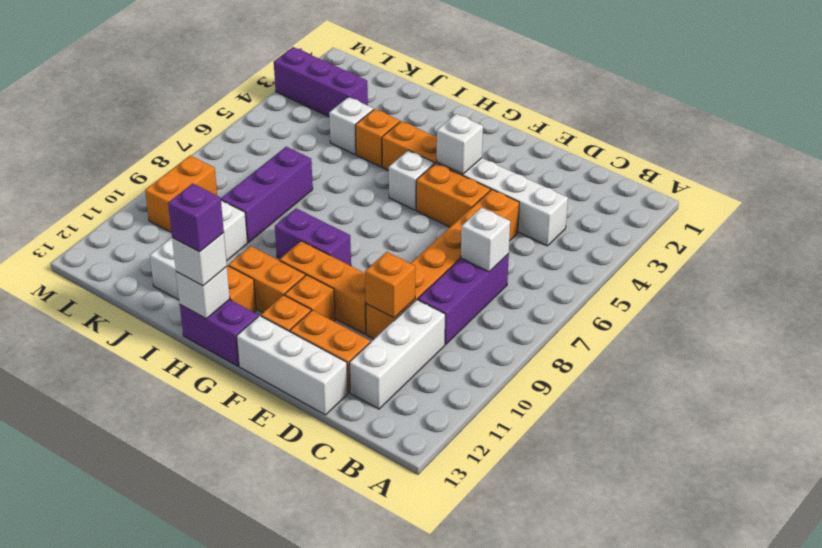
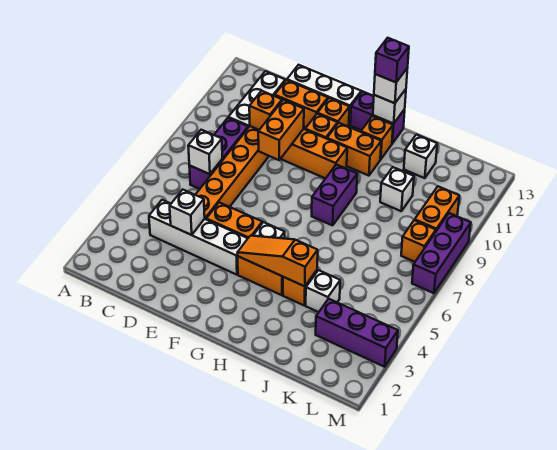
none -> orange 1x2 brick [258,100,304,160]
white 1x1 brick [437,114,483,174] -> white 1x1 brick moved to [170,190,205,235]
none -> orange 1x3 slope [237,236,318,286]
purple 1x2 brick [275,208,351,266] -> purple 1x2 brick turned to [312,164,357,225]
purple 1x3 brick [221,147,313,242] -> purple 1x3 brick moved to [412,213,471,293]
none -> orange 1x1 brick [401,220,436,262]

